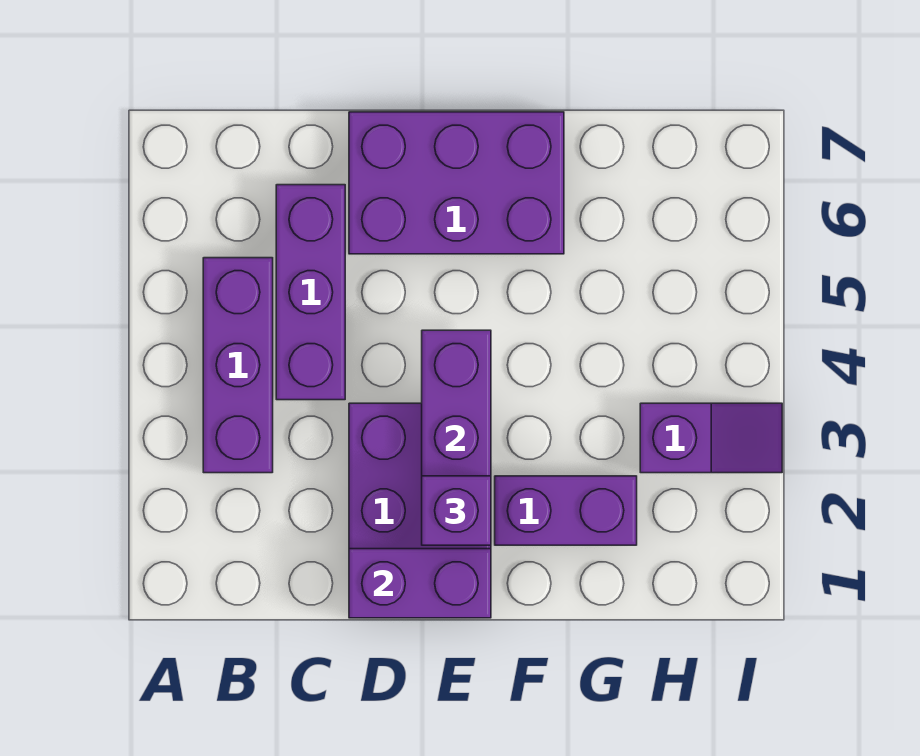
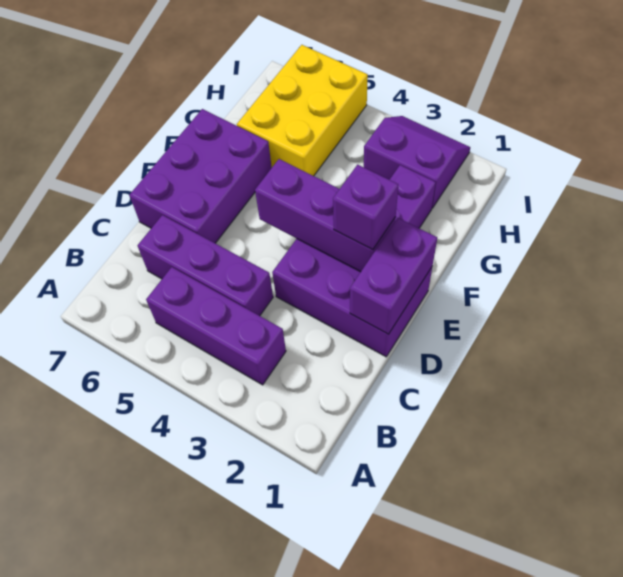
none -> yellow 2x3 brick [237,45,368,176]
purple 1x2 slope [640,403,782,473] -> purple 2x2 slope [364,116,470,208]

